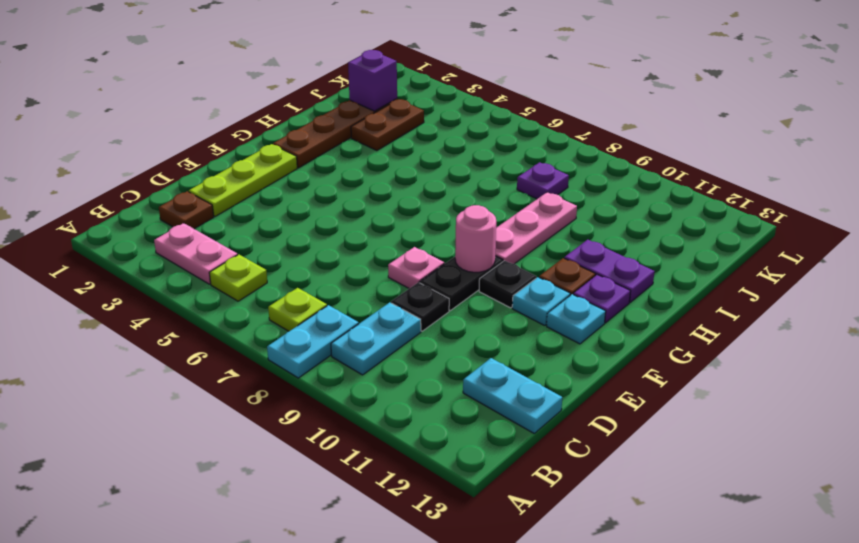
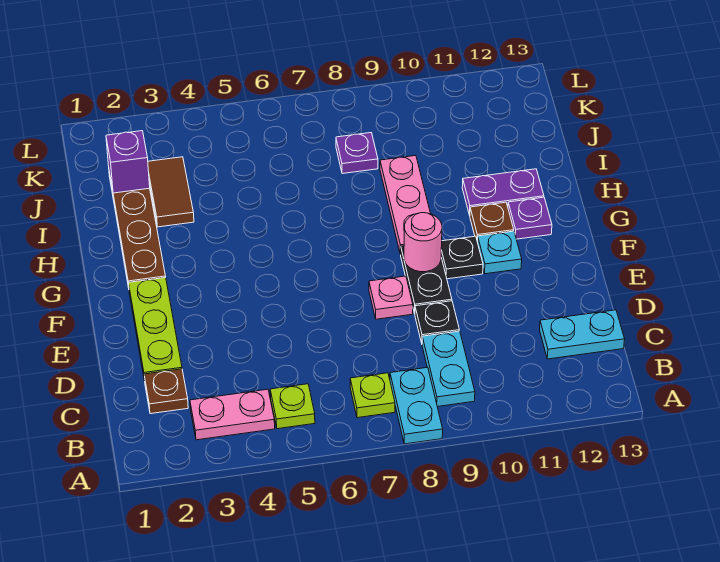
cyan 1x1 plate [547,294,606,344] -> none
brown 1x2 plate [351,99,424,151] -> brown 1x2 tile [148,157,194,227]

